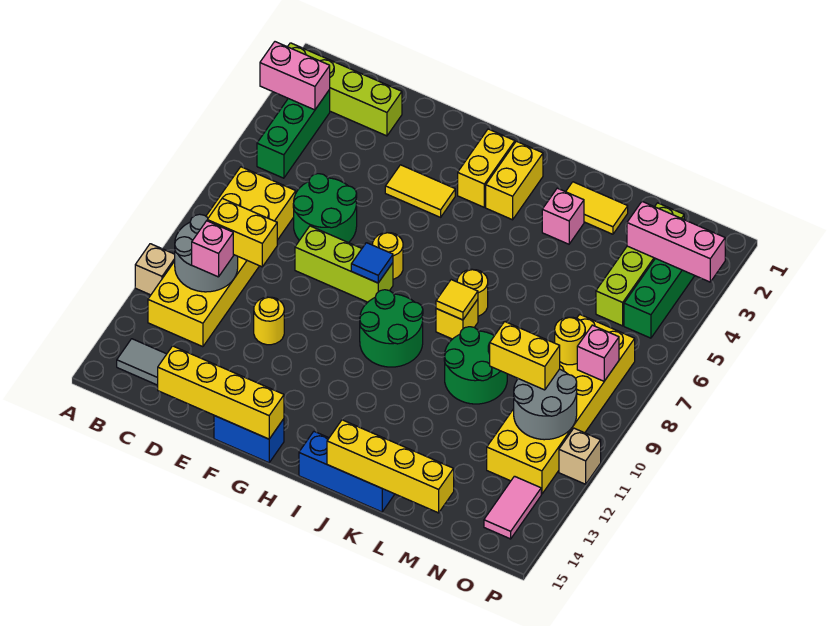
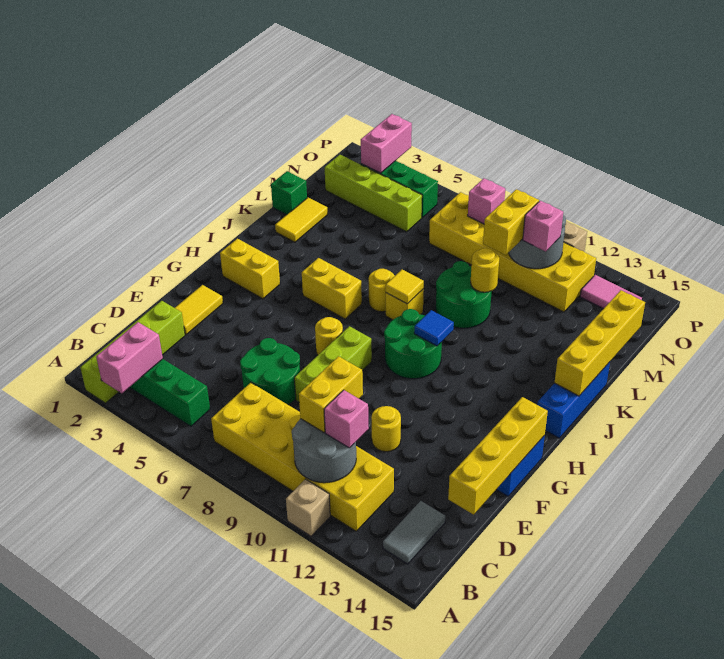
yellow 1x2 tile [385,165,455,217] -> yellow 1x2 tile moved to [175,285,223,335]
blue 1x1 tile [351,243,393,283] -> blue 1x1 tile moved to [414,310,454,346]
yellow 1x2 brick [486,141,543,220] -> yellow 1x2 brick moved to [302,258,362,319]
pink 1x1 brick [542,188,584,244] -> pink 1x1 brick moved to [523,201,563,251]
none -> green 1x1 brick [271,171,307,215]
pink 1x3 brick [627,202,725,282] -> pink 1x2 brick [361,114,412,173]
yellow 1x1 round brick [555,317,585,365] -> yellow 1x1 round brick moved to [471,248,499,292]

